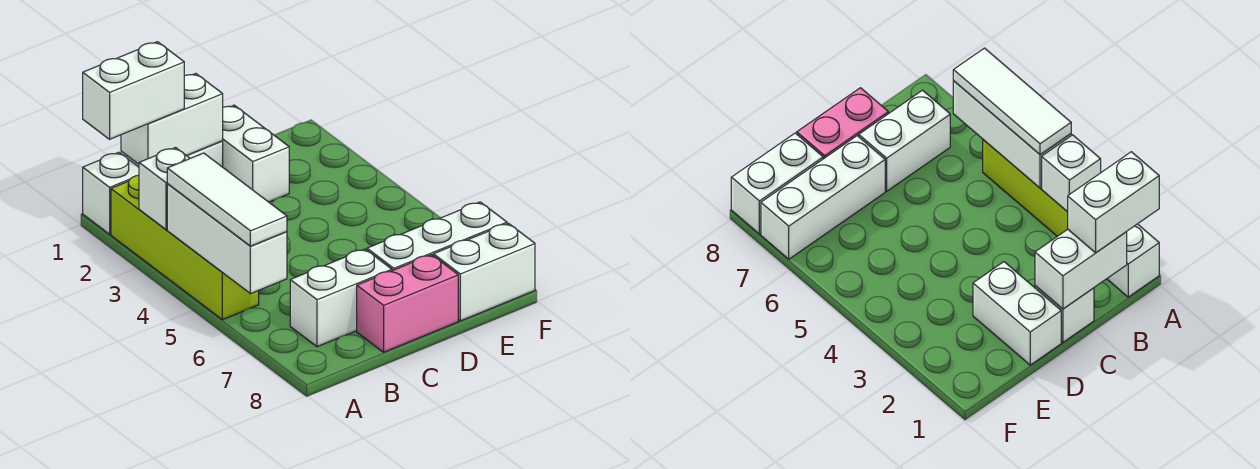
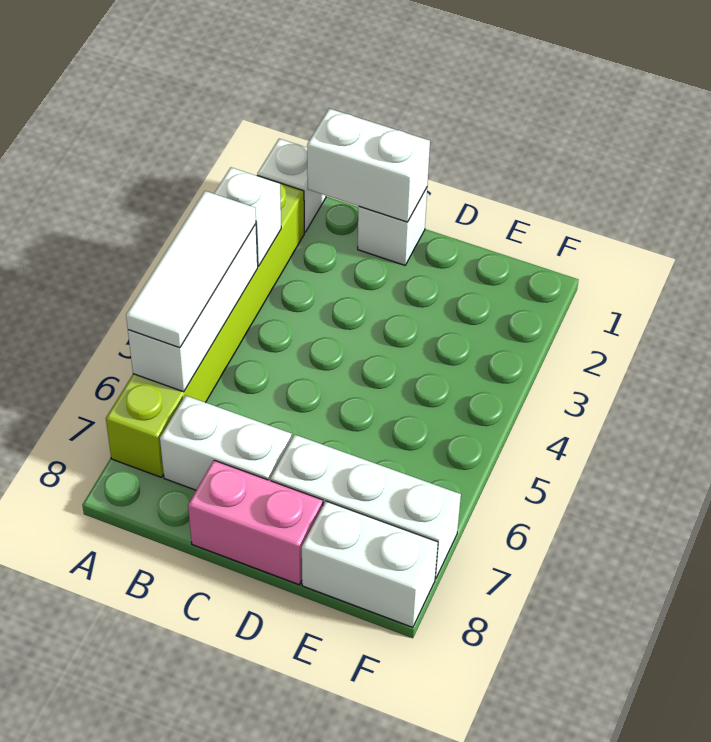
white 1x2 brick [83,42,184,139] -> none
lime 1x4 brick [111,175,259,320] -> lime 1x6 brick [106,175,304,477]
white 1x2 brick [223,105,289,202] -> none

